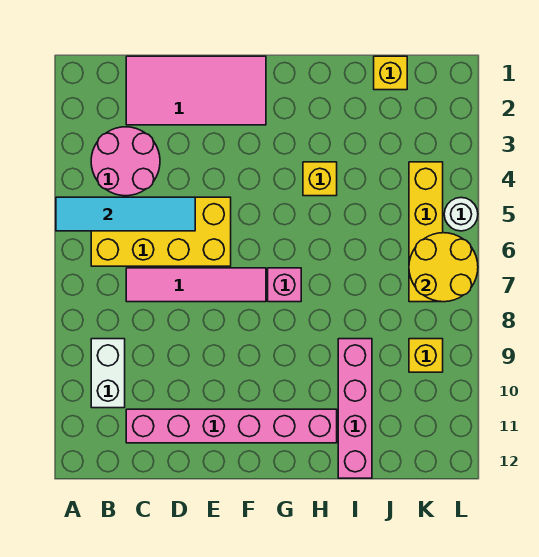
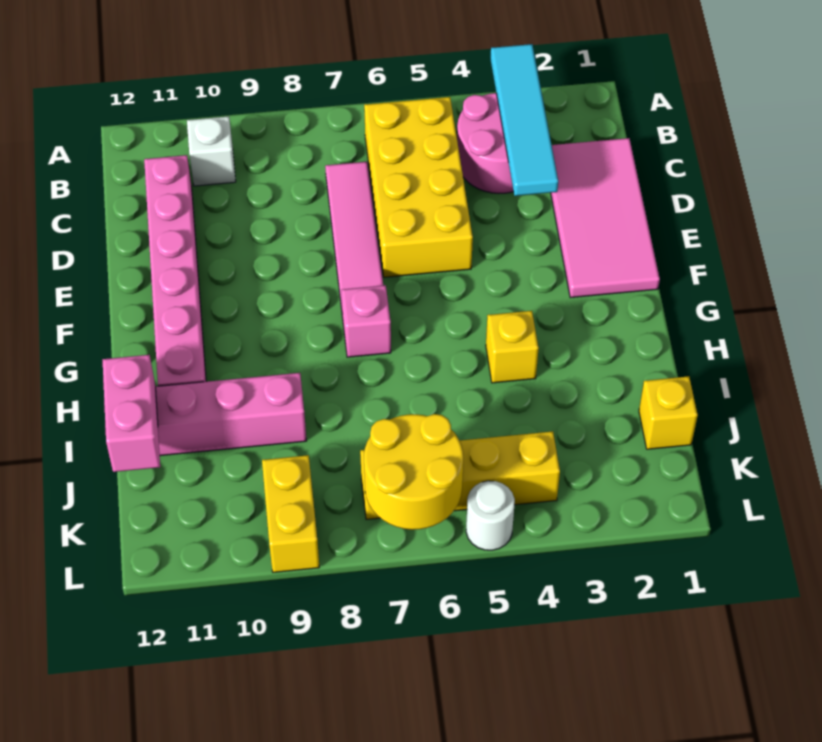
cyan 1x4 tile [56,197,195,231] -> cyan 1x4 tile moved to [490,44,558,196]
white 1x2 brick [91,339,125,408] -> white 1x1 brick [187,116,236,186]
none -> pink 1x2 brick [102,355,160,472]
yellow 1x1 brick [409,339,443,372] -> yellow 1x2 brick [262,455,319,572]

